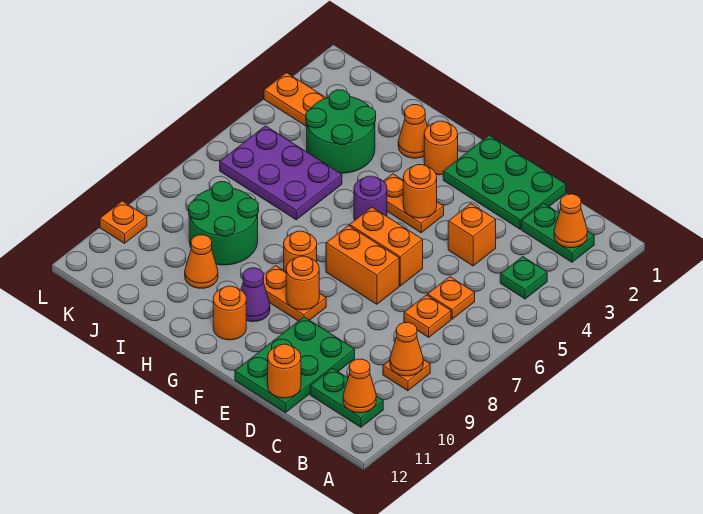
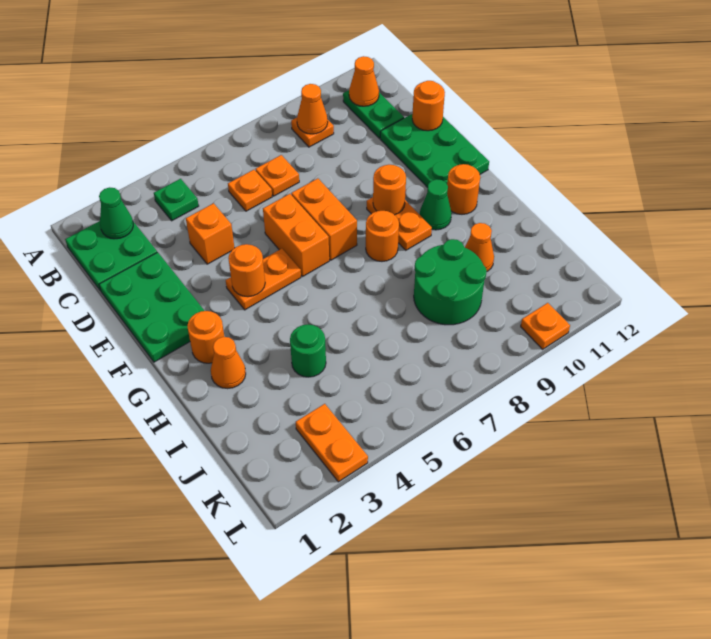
green 1x2 plate [521,203,594,262] -> green 2x2 plate [65,221,157,291]
orange 1x1 cone [554,194,587,248] -> green 1x1 cone [99,187,133,239]
green 2x3 plate [235,317,355,413] -> green 2x3 plate turned to [380,114,489,188]
orange 1x2 plate [383,174,444,233] -> orange 1x2 plate turned to [226,249,301,310]
purple 1x1 round brick [354,176,387,221] -> none
purple 1x1 cone [241,268,270,322] -> green 1x1 cone [420,179,452,230]
green 2x2 round brick [306,90,376,173] -> green 1x1 round brick [290,324,326,377]
purple 2x3 plate [220,126,342,220] -> none

